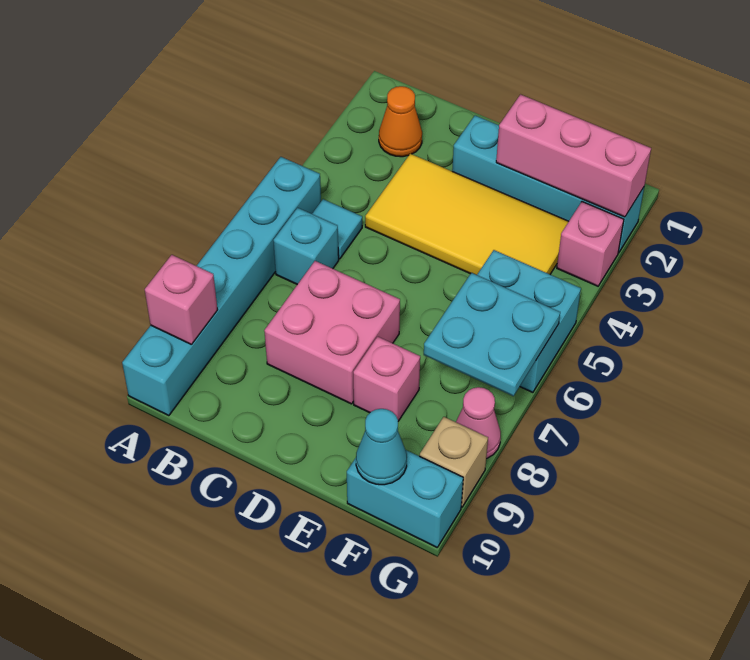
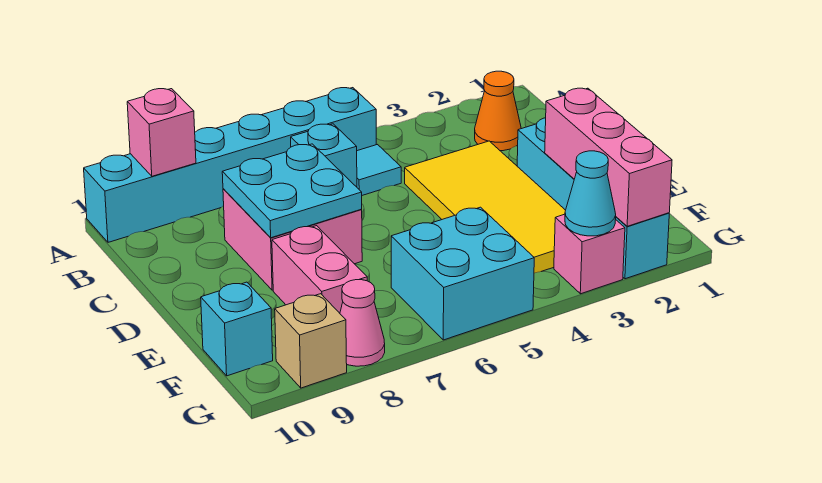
pink 1x1 brick [353,337,420,421] -> pink 1x2 brick [272,226,367,313]
cyan 2x2 plate [424,273,560,396] -> cyan 2x2 plate moved to [222,144,362,238]
cyan 1x2 brick [347,450,463,547] -> cyan 1x1 brick [201,282,273,376]
cyan 1x1 cone [356,409,407,485] -> cyan 1x1 cone moved to [565,151,616,236]

